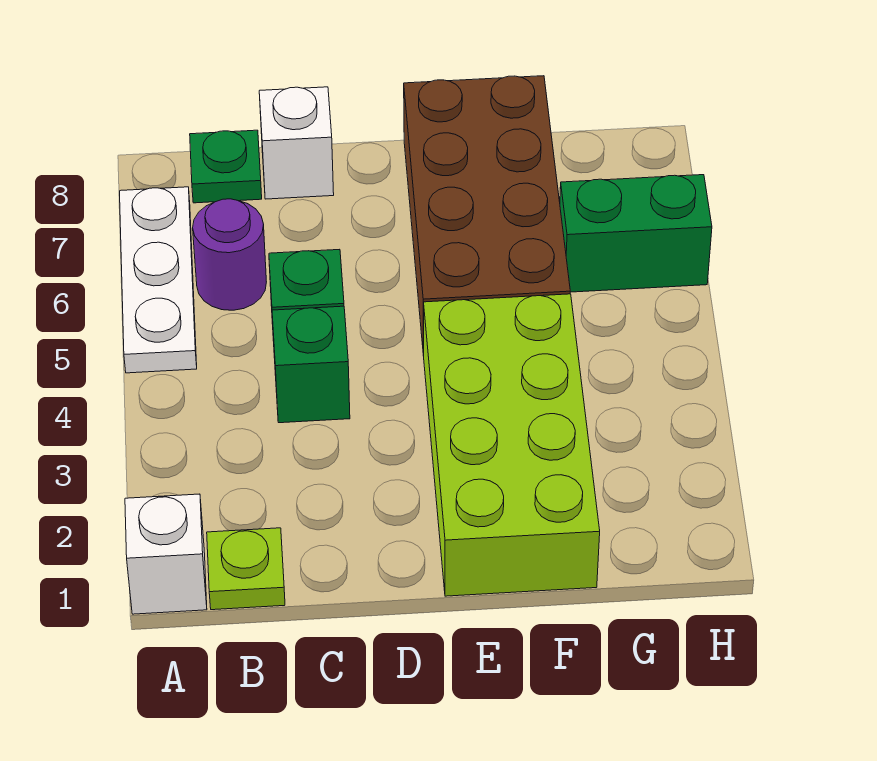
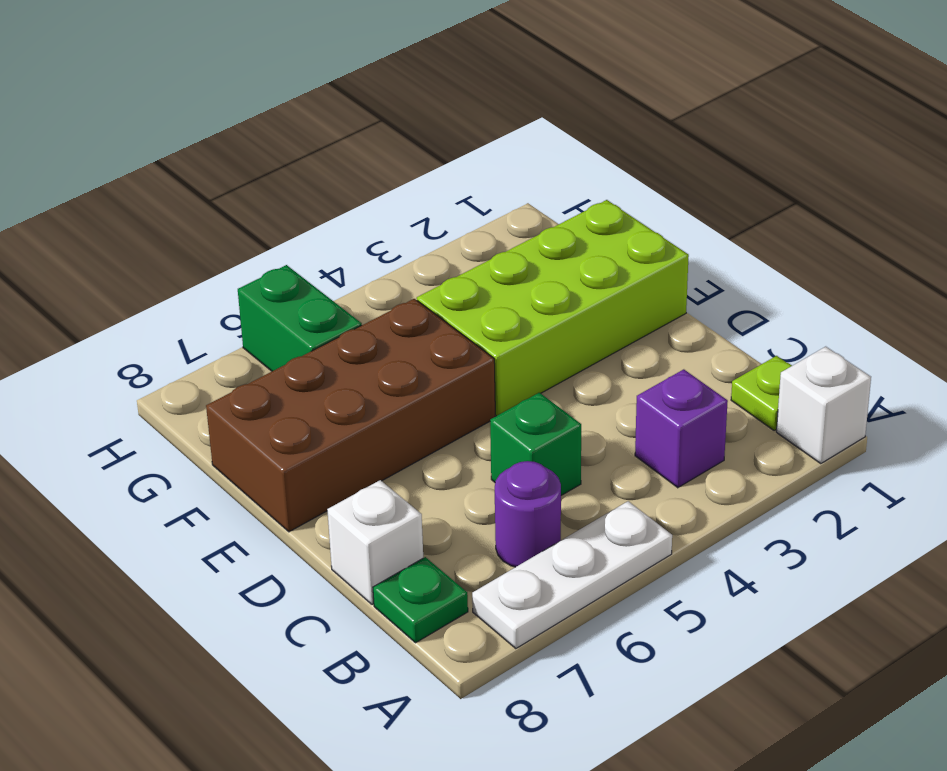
none -> purple 1x1 brick [635,369,728,488]
green 1x1 brick [272,306,350,423] -> none

